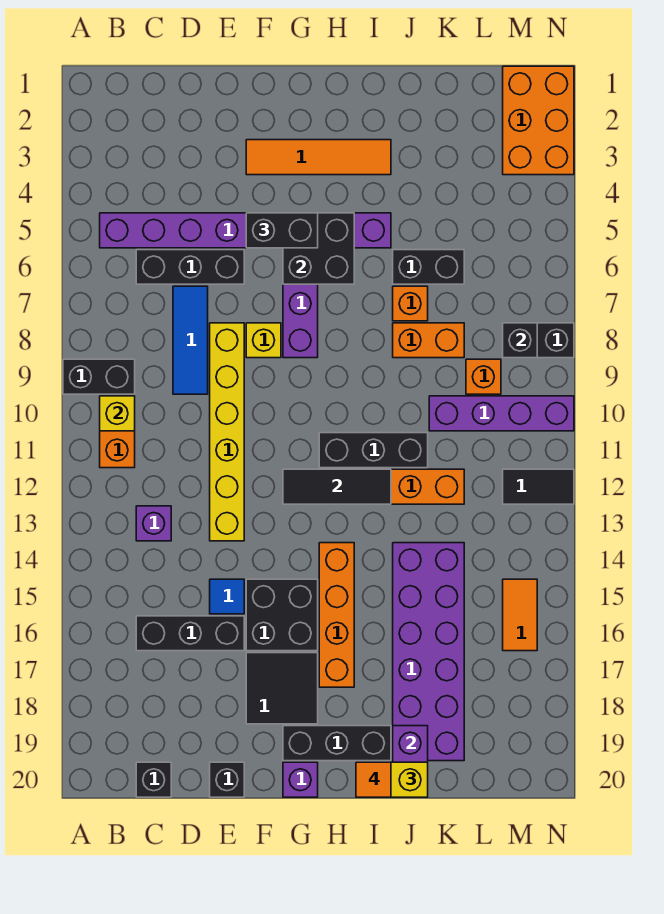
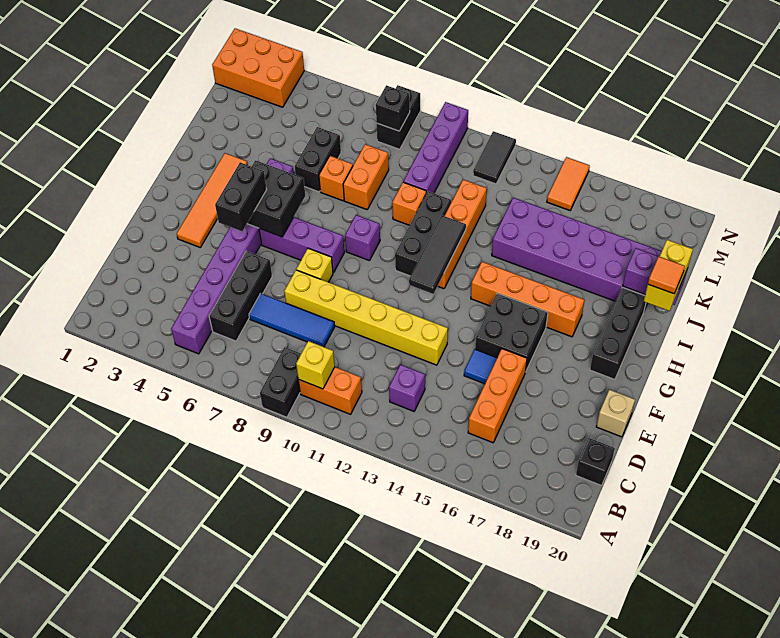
black 1x3 brick [136,616,244,651] -> orange 1x3 brick [468,349,527,443]
black 1x1 brick [210,762,244,797] -> tan 1x1 brick [596,390,635,437]
black 2x2 tile [246,653,318,724] -> none
purple 1x1 brick [283,762,318,797] -> purple 1x1 brick moved to [345,215,380,261]
orange 1x1 brick [466,359,501,394] -> orange 1x1 brick moved to [392,182,426,225]
orange 1x2 tile [503,579,537,651] -> orange 1x2 tile turned to [547,157,590,210]

